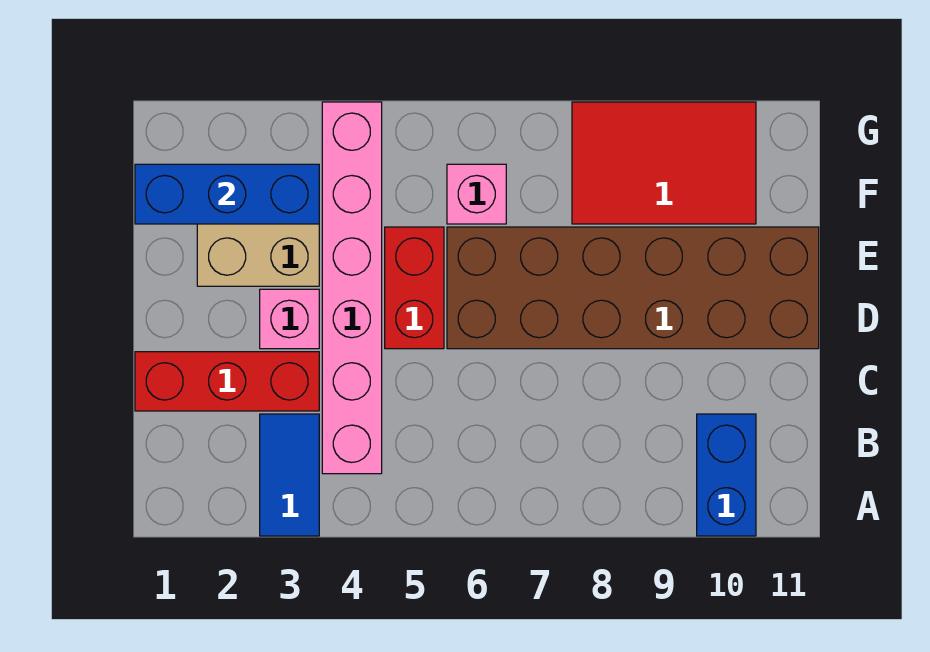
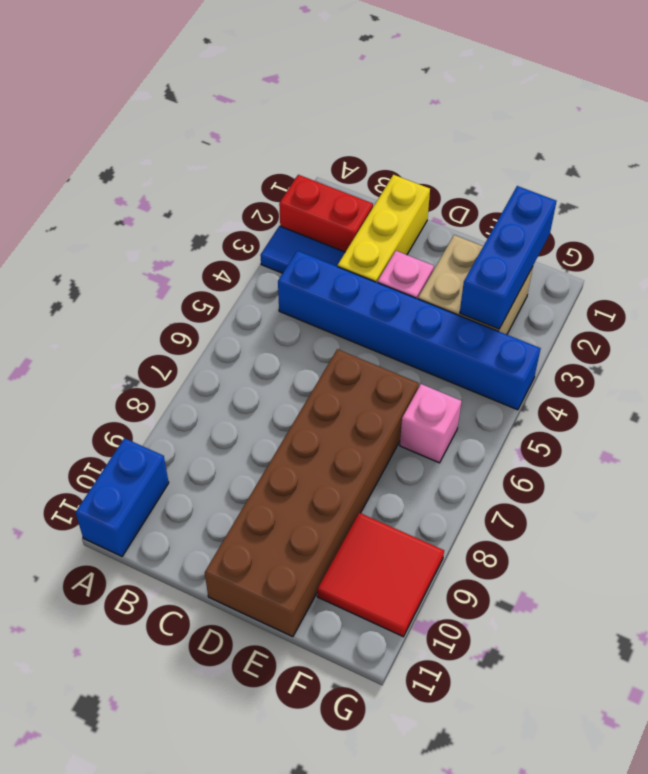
blue 1x2 brick [697,414,756,536] -> blue 1x2 brick turned to [76,438,169,556]
pink 1x6 brick [322,102,382,474] -> blue 1x6 brick [278,251,541,410]
red 1x3 brick [135,352,319,411] -> yellow 1x3 brick [338,175,430,283]
red 1x2 brick [385,227,444,349] -> red 1x2 brick moved to [279,175,373,252]
red 2x3 tile [572,102,756,224] -> red 2x2 tile [317,513,444,637]

